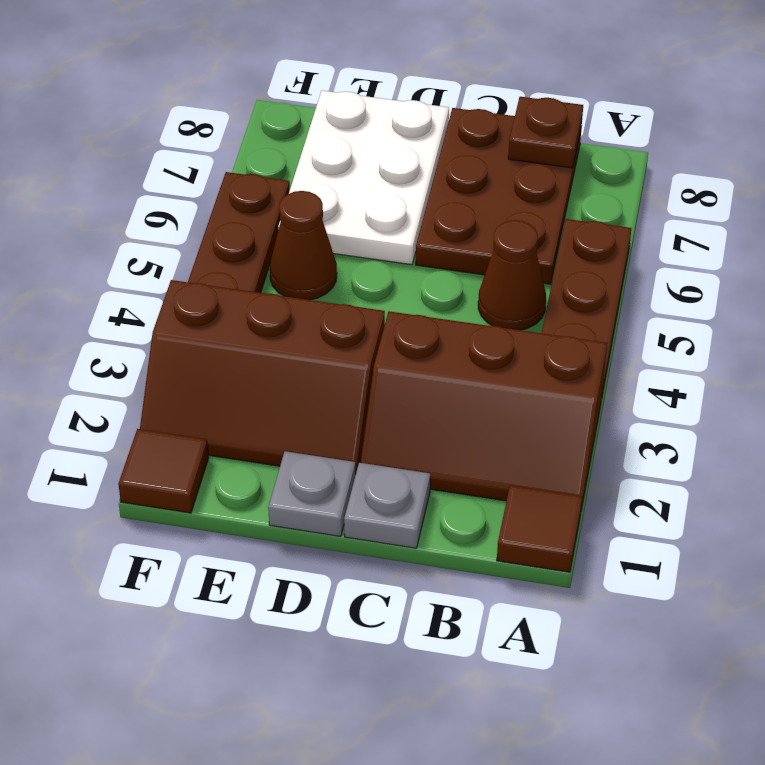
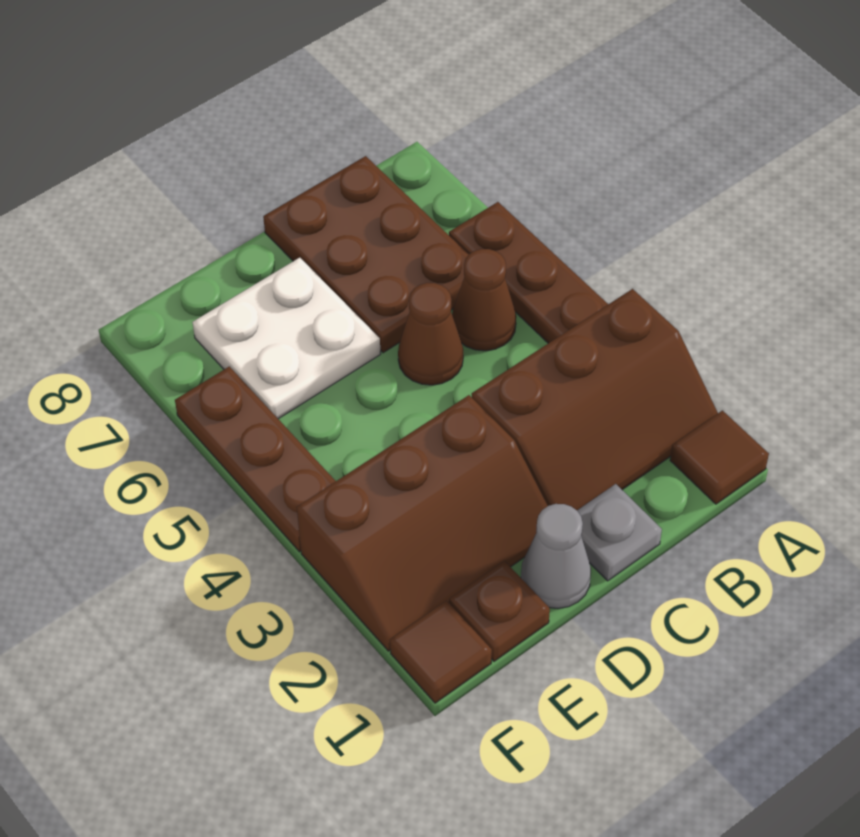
brown 1x1 plate [508,97,583,168] -> brown 1x1 plate moved to [449,561,550,661]
grey 1x1 plate [268,451,356,537] -> grey 1x1 cone [521,504,591,609]
white 2x3 plate [278,91,449,265] -> white 2x2 plate [192,258,381,419]
brown 1x1 cone [270,191,337,300] -> brown 1x1 cone moved to [398,283,463,385]

